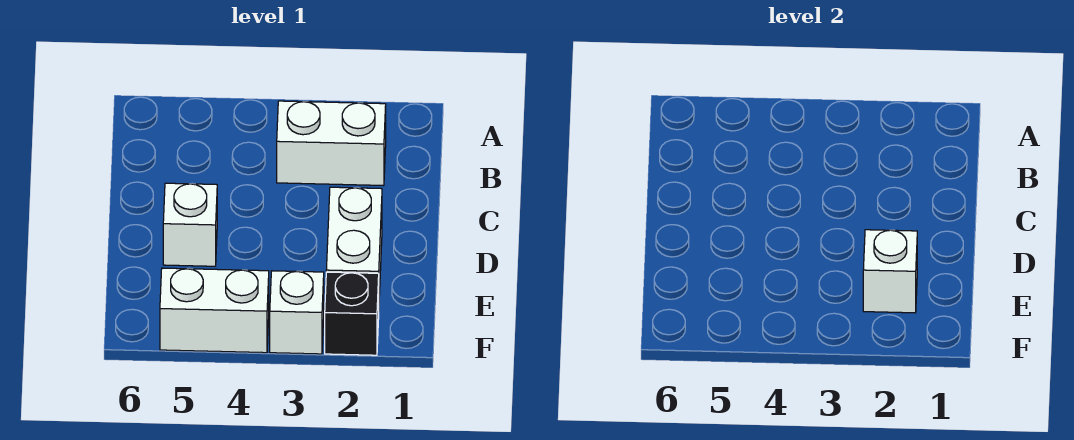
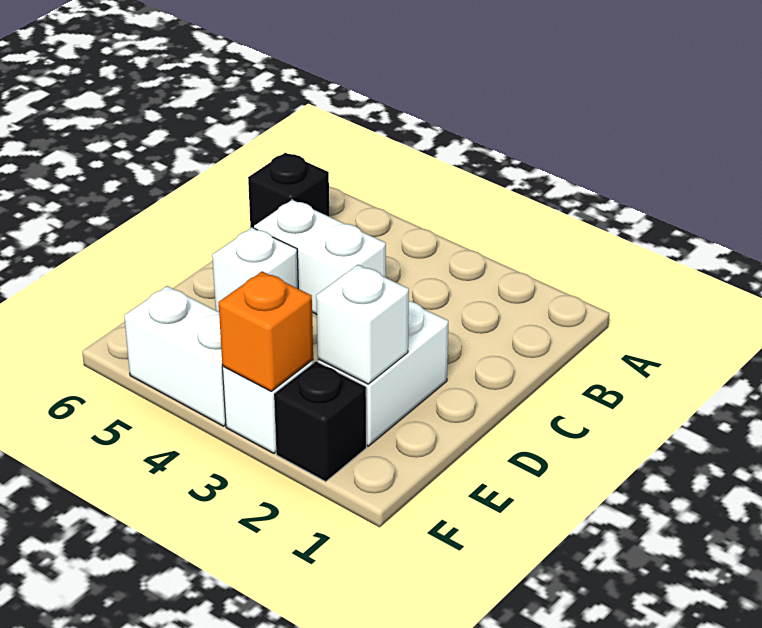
white 1x2 brick [277,101,386,186] -> white 1x2 brick moved to [254,200,386,314]
none -> black 1x1 brick [248,153,329,228]
none -> orange 1x1 brick [219,271,313,391]

